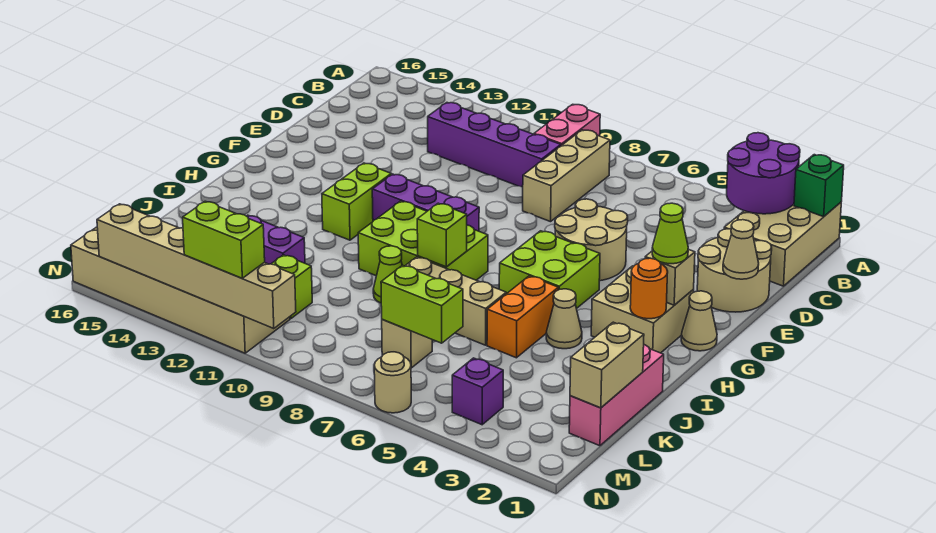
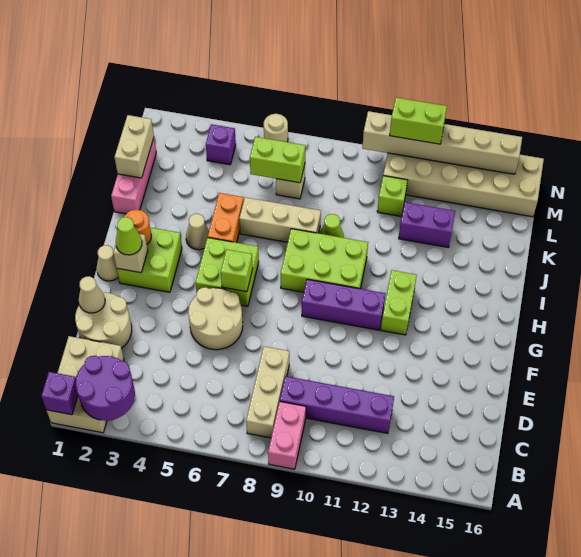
green 1x1 brick [794,155,844,217] -> purple 1x1 brick [41,372,78,415]
tan 2x2 brick [591,266,694,353] -> lime 2x2 brick [117,228,182,292]
lime 1x1 brick [417,203,467,267] -> lime 1x1 brick moved to [221,249,253,292]

